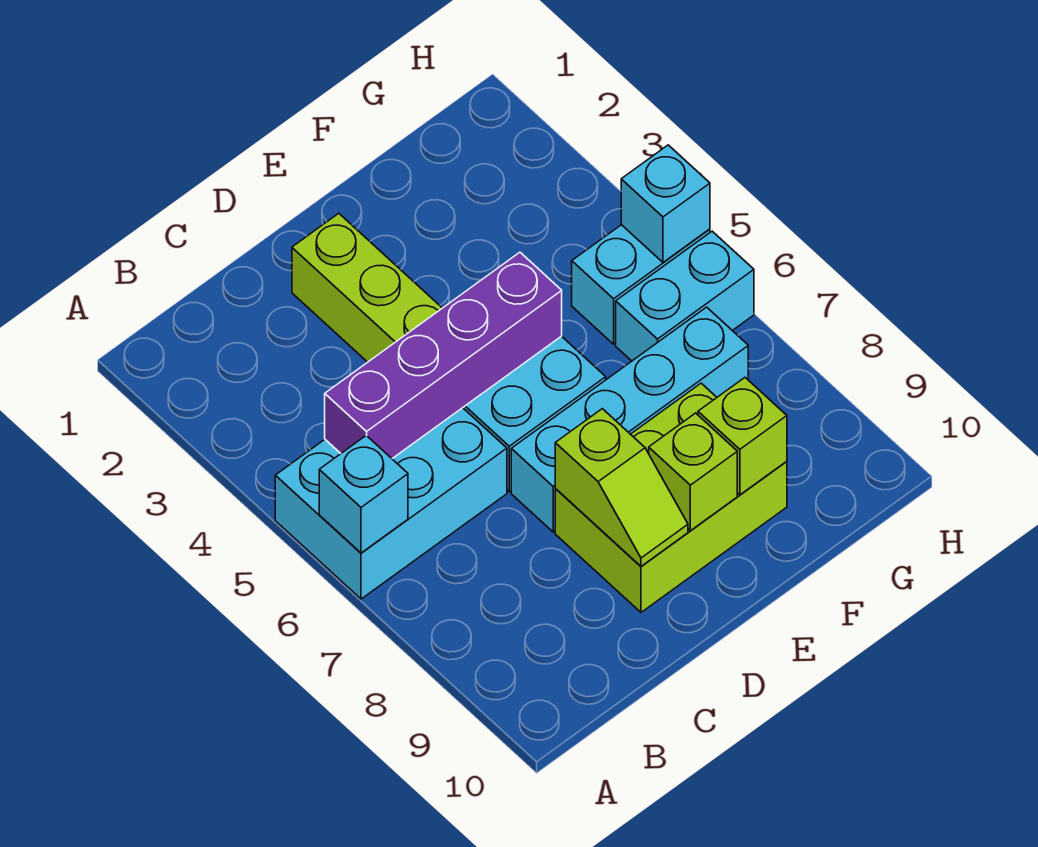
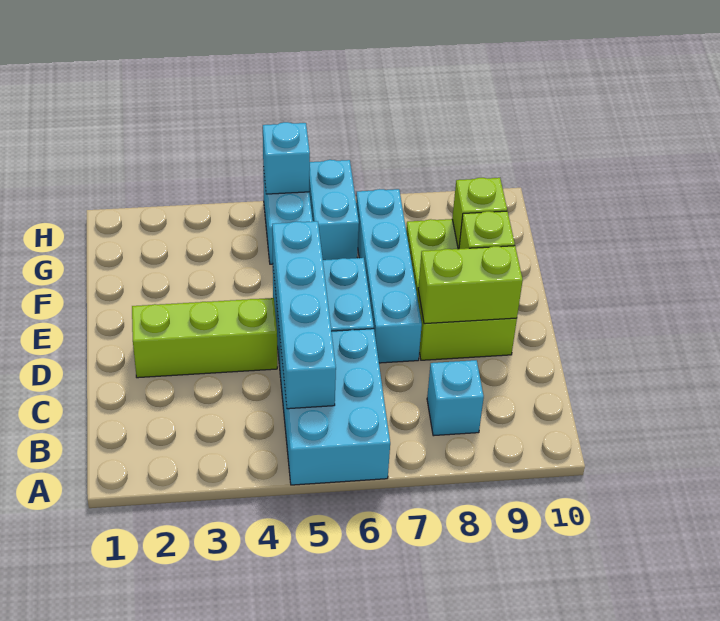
cyan 1x1 brick [319,435,408,553] -> cyan 1x1 brick moved to [427,360,484,436]
purple 1x4 brick [325,252,562,458] -> cyan 1x4 brick [272,221,336,409]
lime 1x2 slope [555,409,688,566] -> lime 1x2 brick [418,246,523,324]

